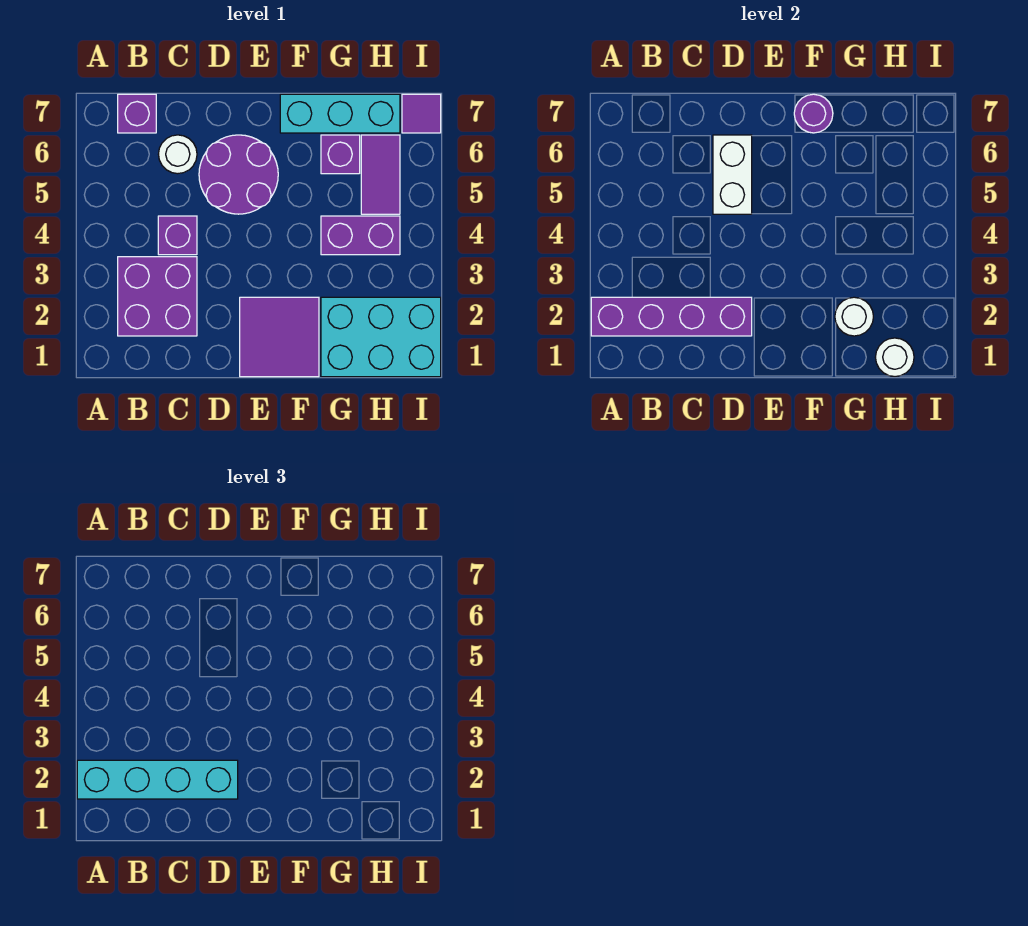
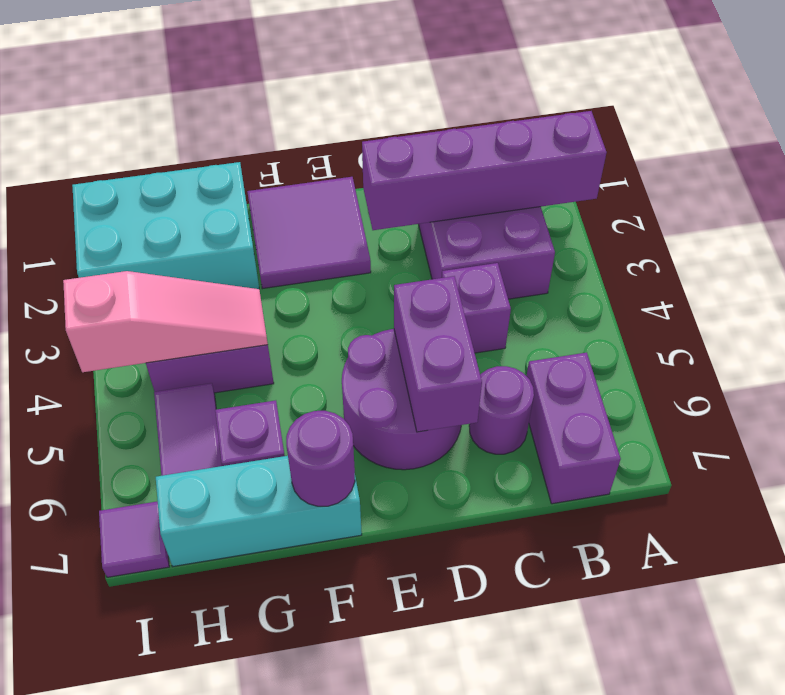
cyan 1x4 brick [77,760,238,799] -> none
purple 1x1 brick [118,94,156,133] -> purple 1x2 brick [527,353,621,504]
white 1x1 round brick [158,135,197,174] -> purple 1x1 round brick [469,366,534,454]
white 1x2 brick [713,135,752,214] -> purple 1x2 brick [394,276,482,432]
white 1x1 round brick [835,297,873,336] -> none
none -> pink 1x3 slope [63,271,268,372]
white 1x1 round brick [875,338,914,377] -> none

